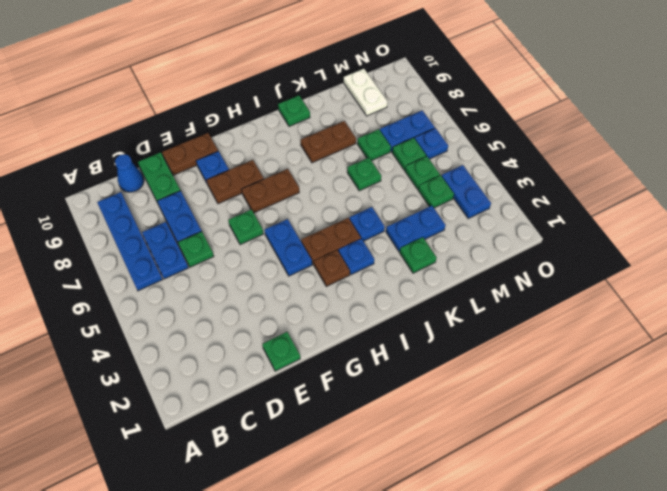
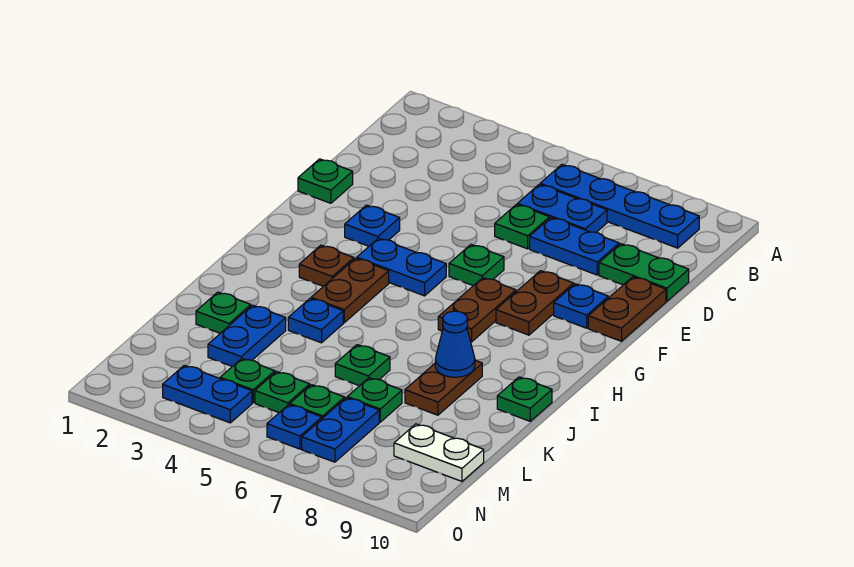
blue 1x1 cone [115,154,144,192] -> blue 1x1 cone moved to [435,311,475,377]
blue 1x1 plate [338,239,374,275] -> blue 1x1 plate moved to [345,205,400,246]

